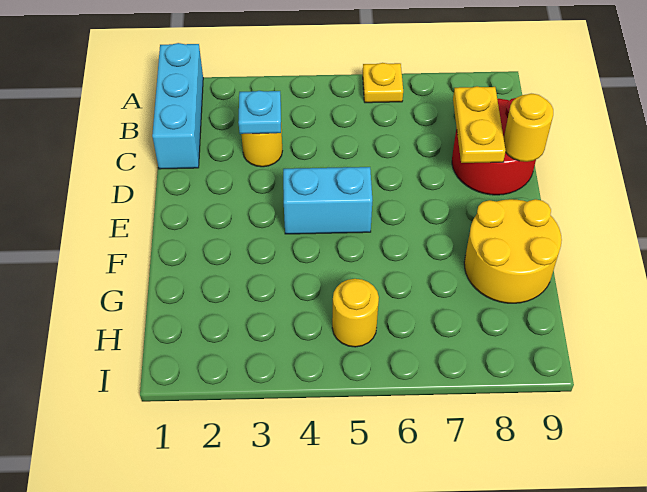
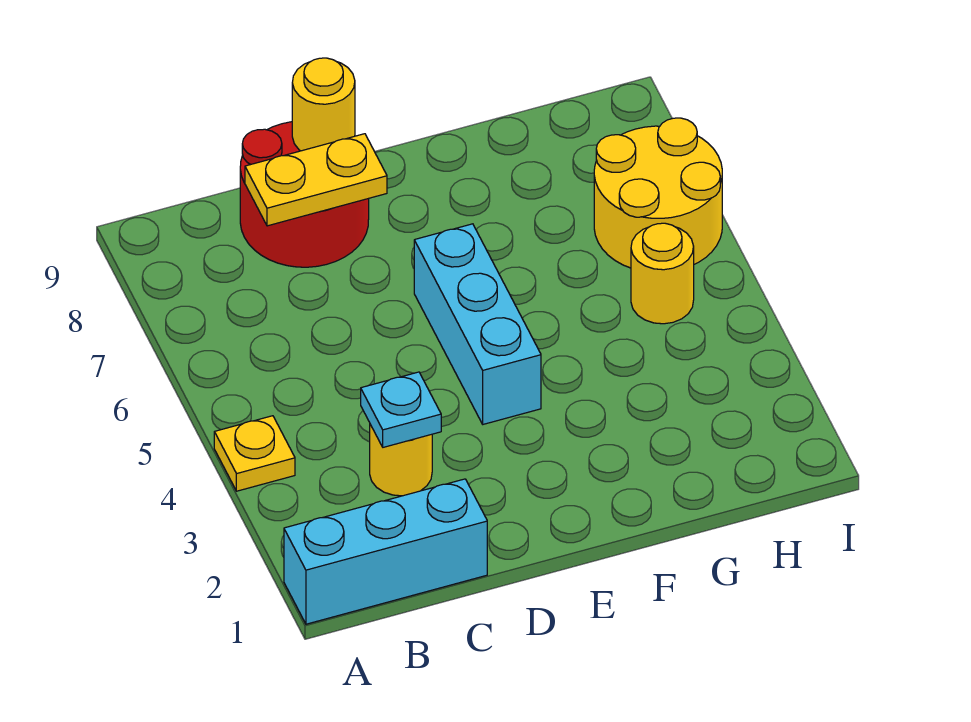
yellow 1x1 plate [363,63,403,103] -> yellow 1x1 plate moved to [214,416,295,491]
cyan 1x2 brick [283,167,372,234] -> cyan 1x3 brick [414,224,541,424]
yellow 2x2 round brick [464,199,562,303] -> yellow 2x2 round brick moved to [594,118,722,268]

